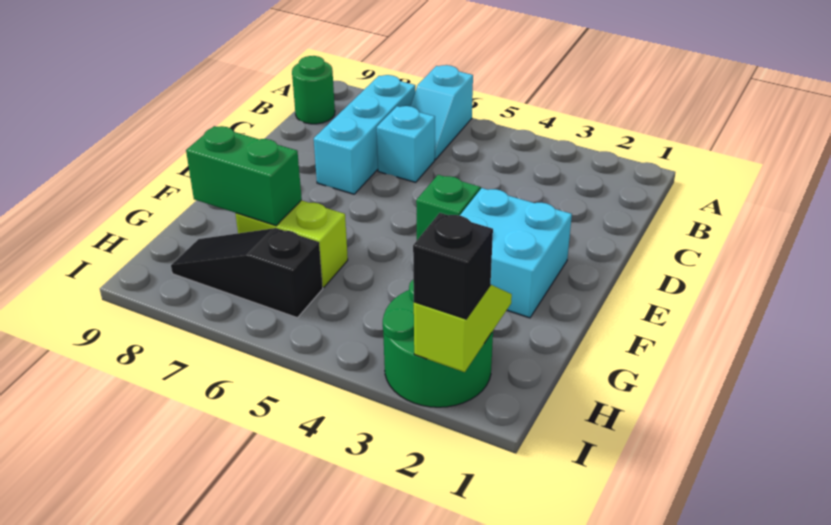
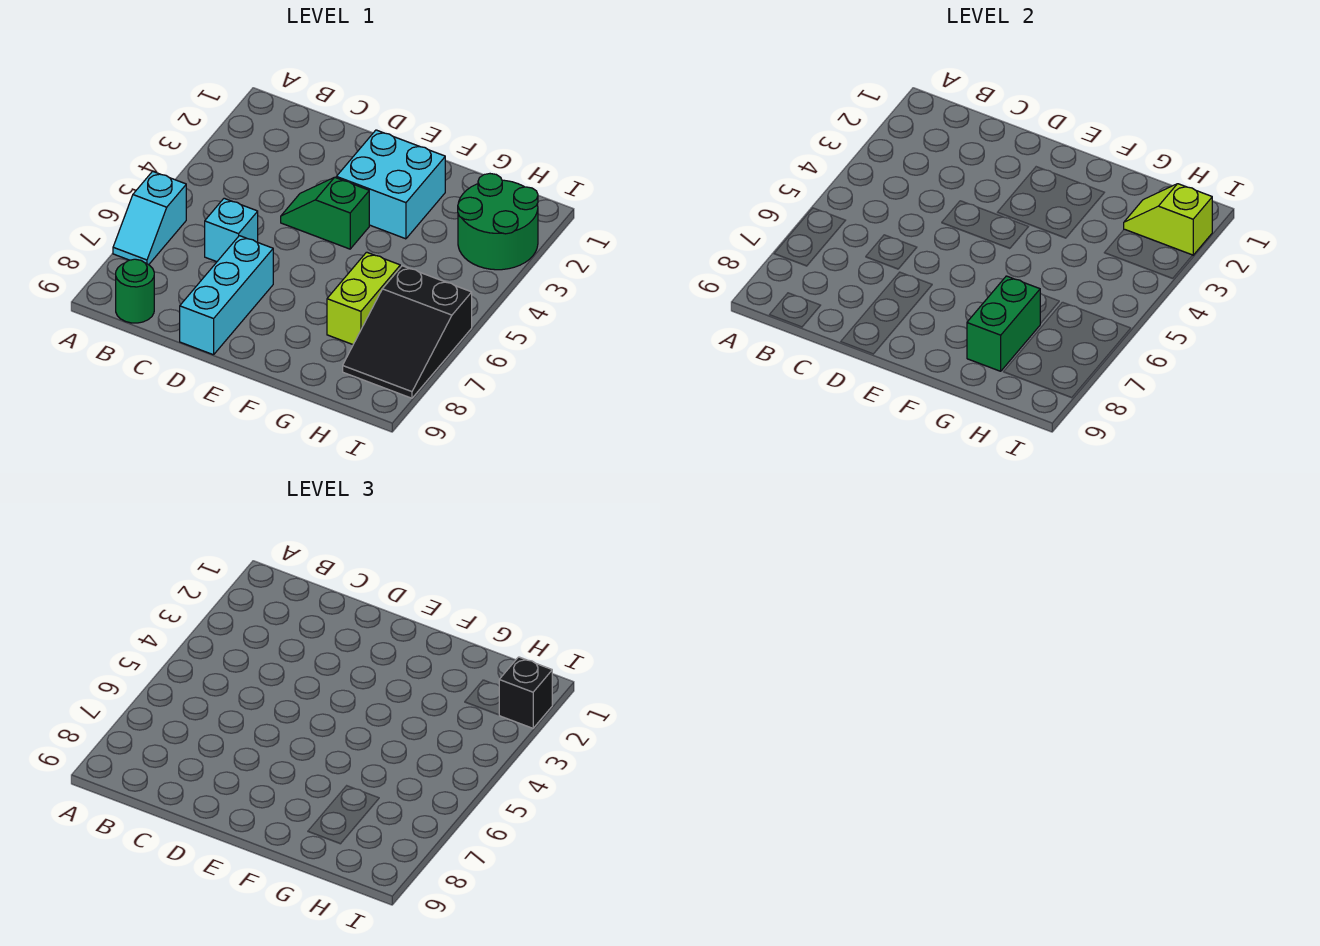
cyan 1x2 slope [410,65,473,160] -> cyan 1x2 slope turned to [113,171,186,265]
cyan 1x3 brick [314,75,415,194] -> cyan 1x3 brick turned to [180,236,273,355]
black 1x3 slope [171,228,323,318] -> black 2x3 slope [343,266,472,398]

